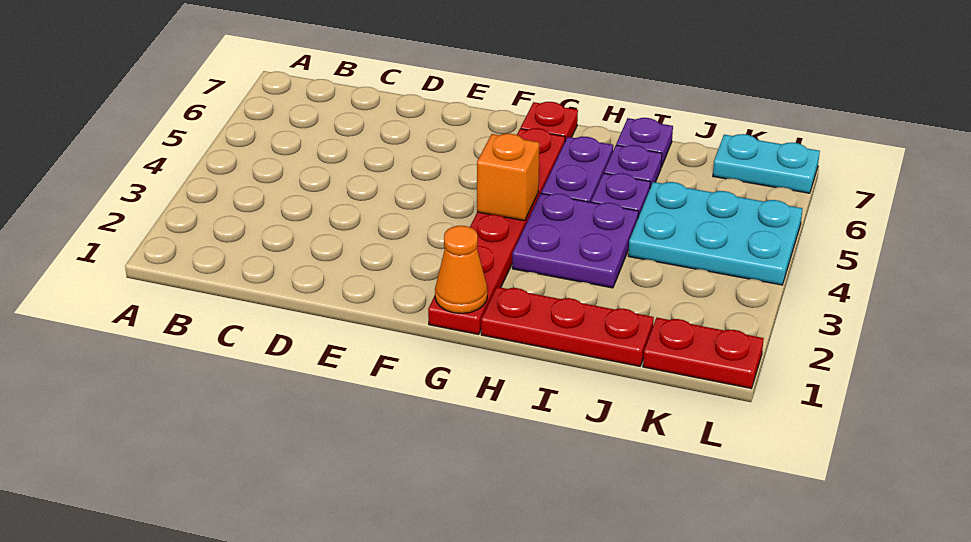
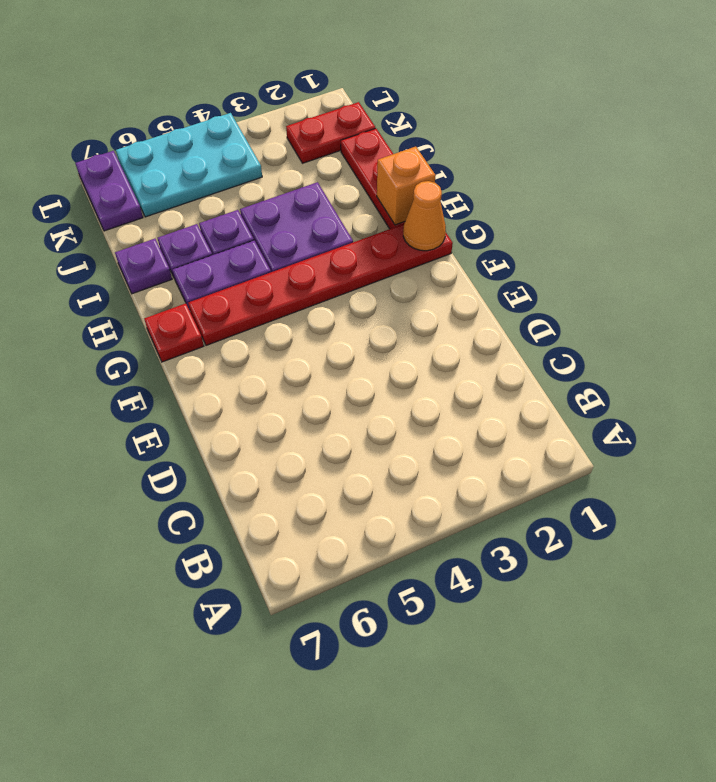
orange 1x1 brick [477,134,539,221] -> orange 1x1 brick moved to [377,147,436,225]
cyan 2x3 plate [628,182,802,285] -> cyan 2x3 plate turned to [116,113,262,217]
red 1x2 plate [643,318,764,388] -> red 1x2 plate turned to [286,102,375,163]
cyan 1x2 plate [713,134,820,193] -> purple 1x2 plate [75,151,143,231]

